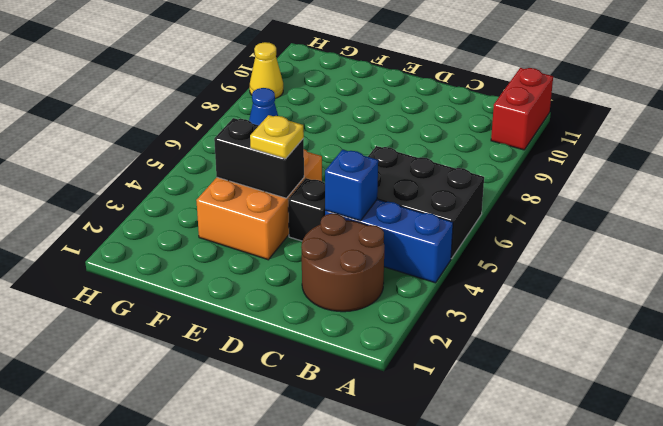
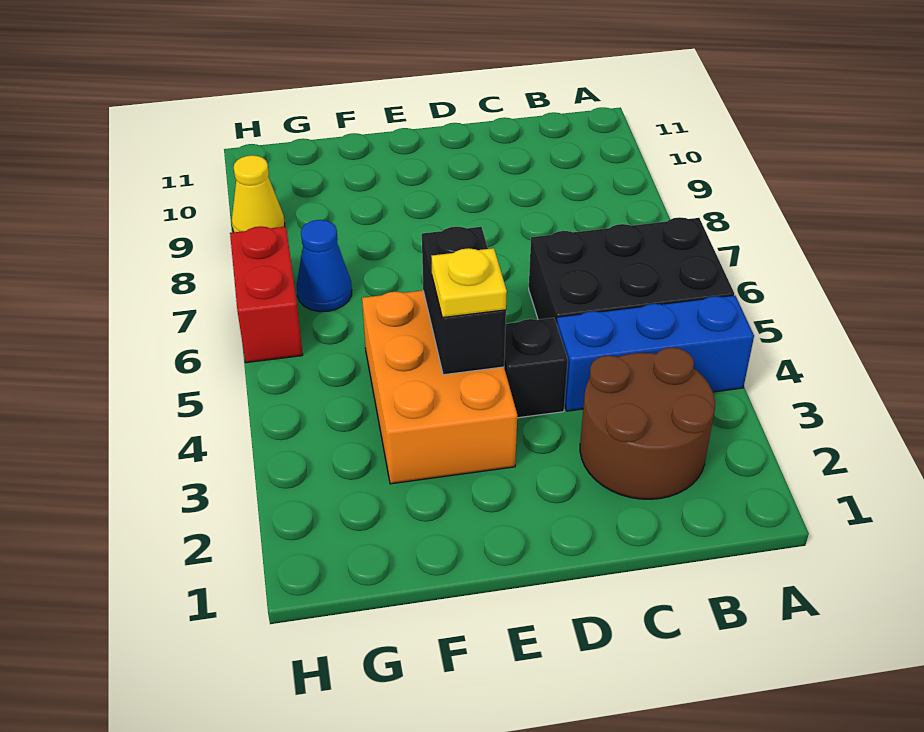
red 1x2 brick [491,68,553,150] -> red 1x2 brick moved to [230,226,303,363]
blue 1x1 brick [325,150,378,221] -> none
black 1x2 brick [214,118,304,198] -> black 1x2 brick turned to [422,227,506,375]

